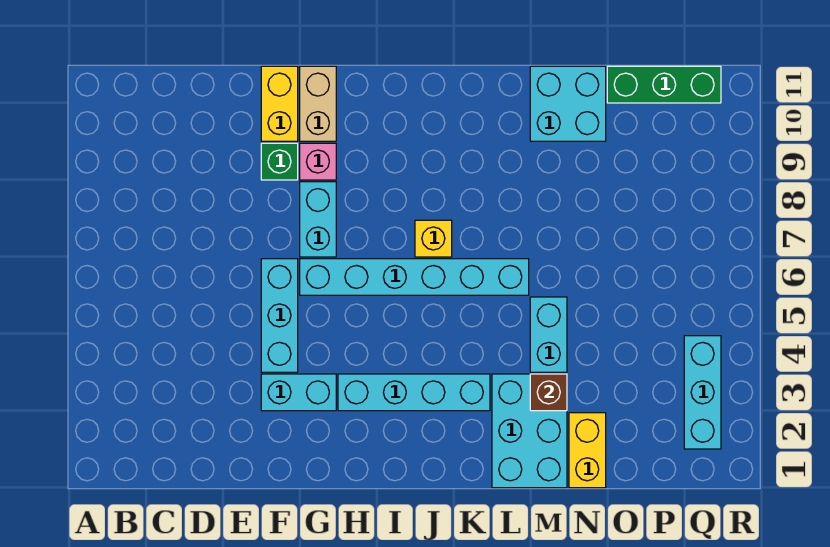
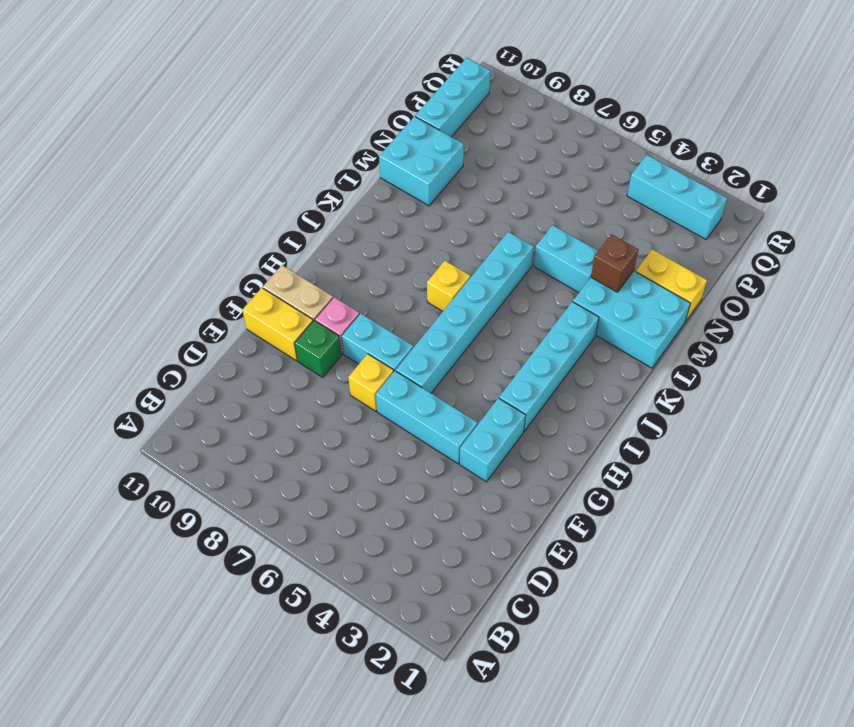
none -> yellow 1x1 brick [348,354,394,411]
green 1x3 brick [607,66,721,103] -> cyan 1x3 brick [415,58,490,137]

